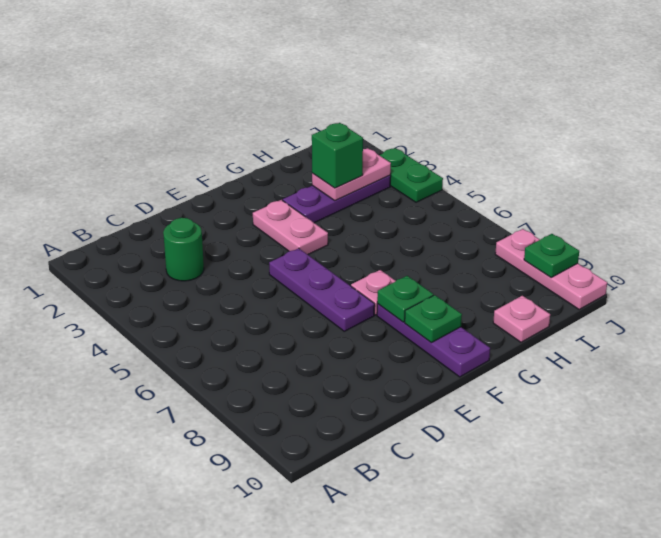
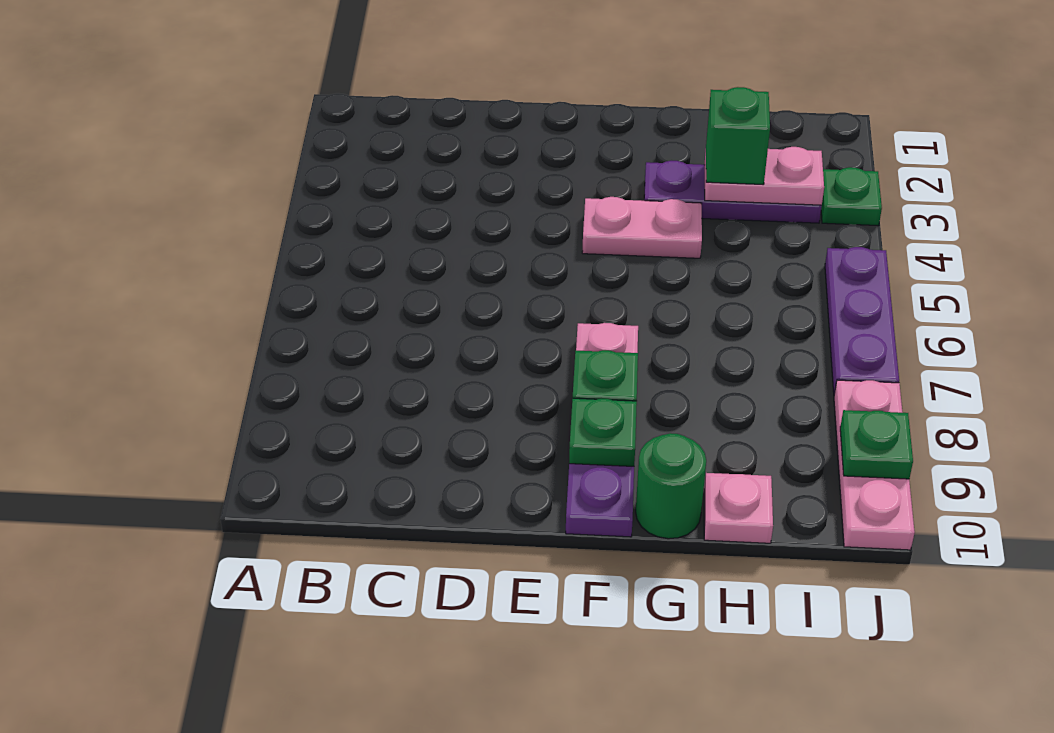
green 1x1 round brick [163,218,204,281] -> green 1x1 round brick moved to [636,433,706,539]
purple 1x3 plate [269,248,375,331] -> purple 1x3 plate moved to [825,247,899,394]
pink 1x2 plate [253,200,328,255] -> pink 1x2 plate turned to [582,197,702,258]
green 1x2 plate [380,148,443,202] -> green 1x1 plate [821,167,882,226]

